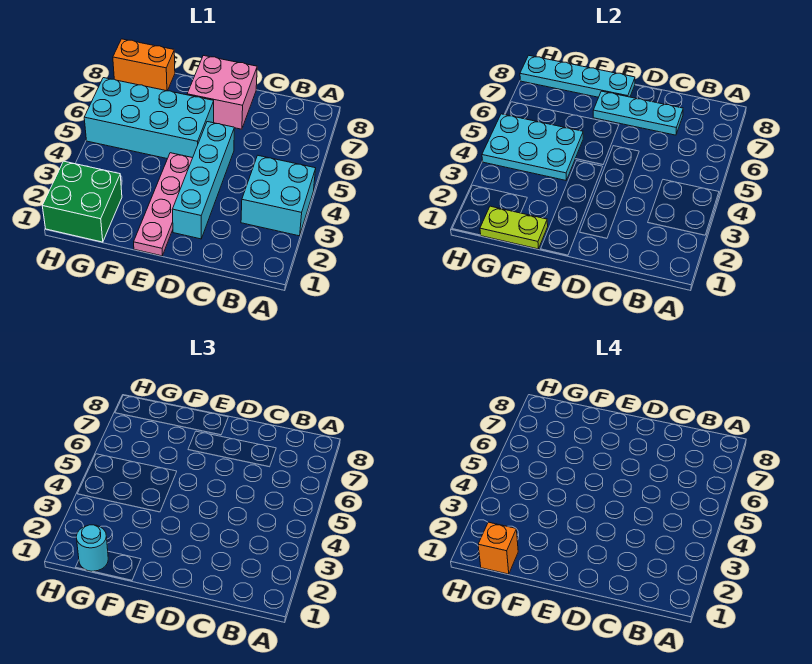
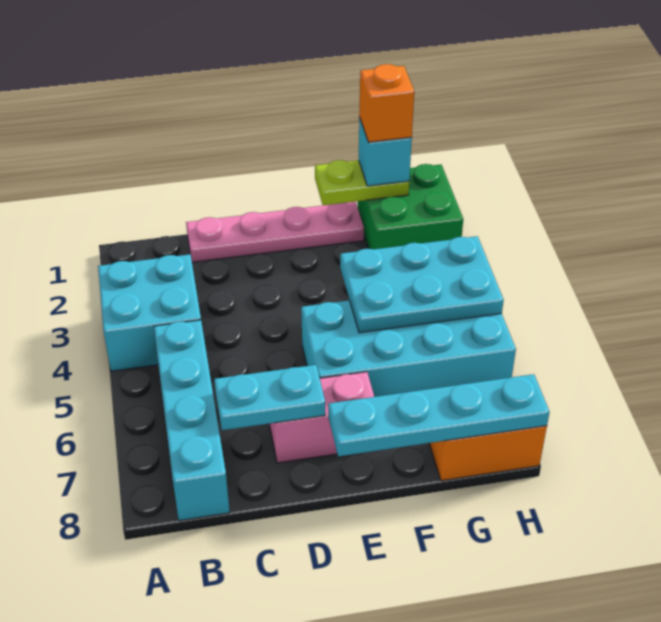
cyan 1x3 plate [593,91,683,135] -> cyan 1x2 plate [214,365,325,430]
cyan 1x4 brick [172,122,234,239] -> cyan 1x4 brick moved to [154,320,230,521]
pink 2x2 brick [187,55,257,129] -> pink 1x2 brick [270,372,374,463]
pink 1x4 plate [134,153,192,256] -> pink 1x4 plate turned to [186,202,364,262]
cyan 1x1 round brick [76,525,108,571] -> cyan 1x1 brick [359,117,412,186]

